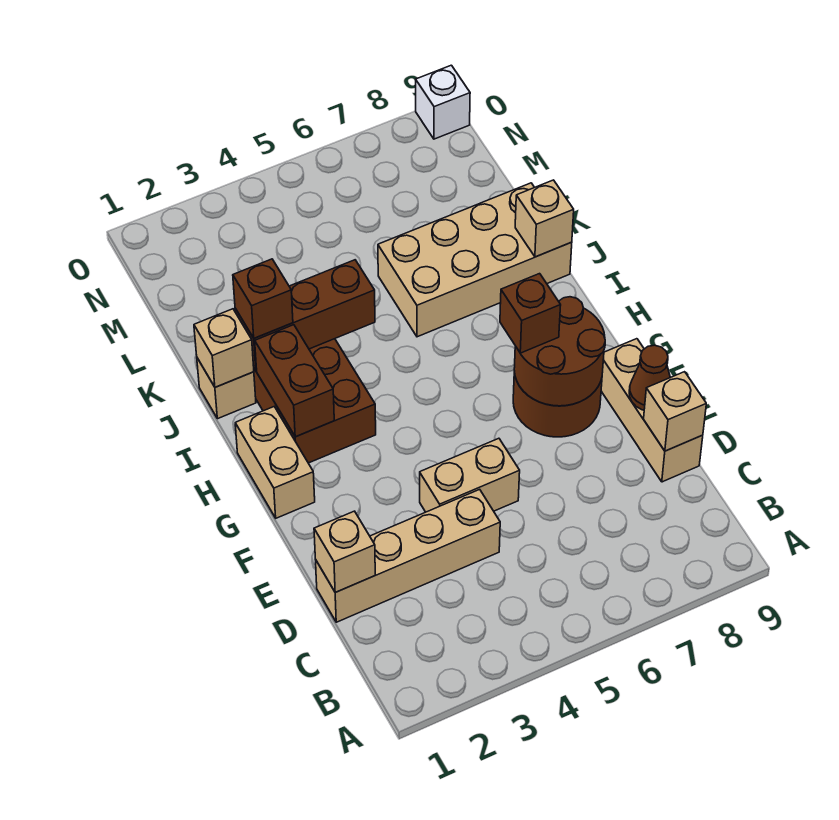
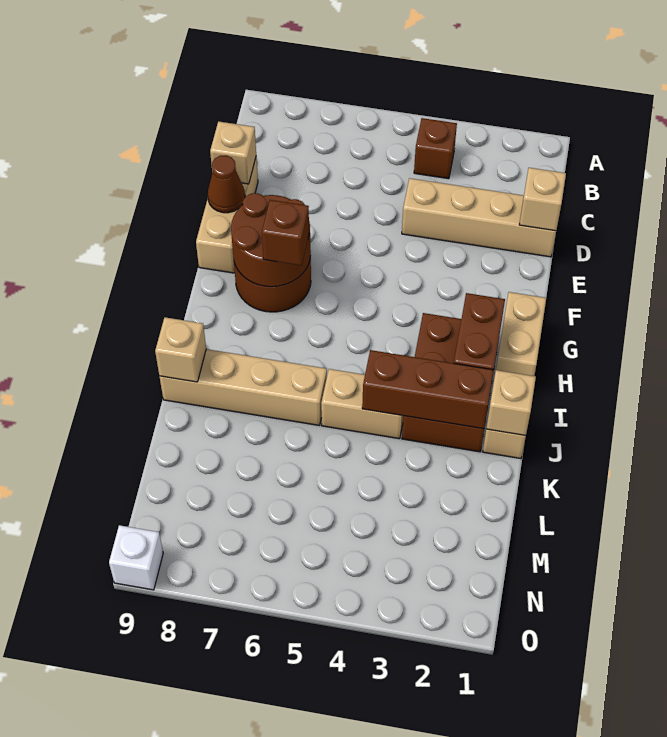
tan 1x2 brick [420,438,520,512] -> tan 1x2 brick moved to [321,369,403,439]
brown 1x1 brick [233,259,293,338] -> brown 1x1 brick moved to [414,118,457,179]
tan 2x4 brick [378,183,572,337] -> tan 1x4 brick [159,349,327,425]

